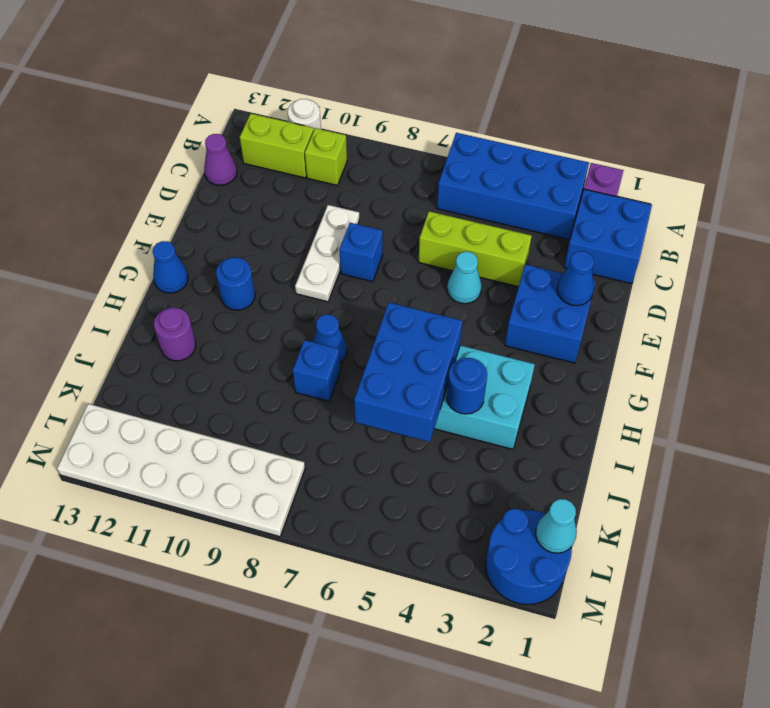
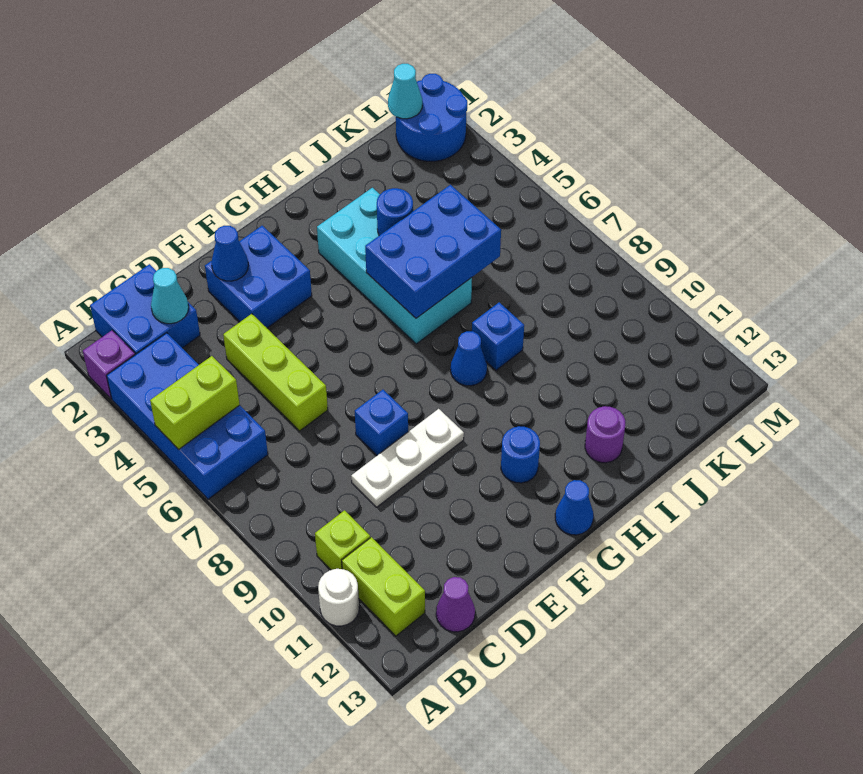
none -> lime 1x2 brick [150,356,240,449]
cyan 1x1 cone [447,252,482,304] -> cyan 1x1 cone moved to [151,268,189,324]
white 2x6 plate [57,404,305,537] -> none

